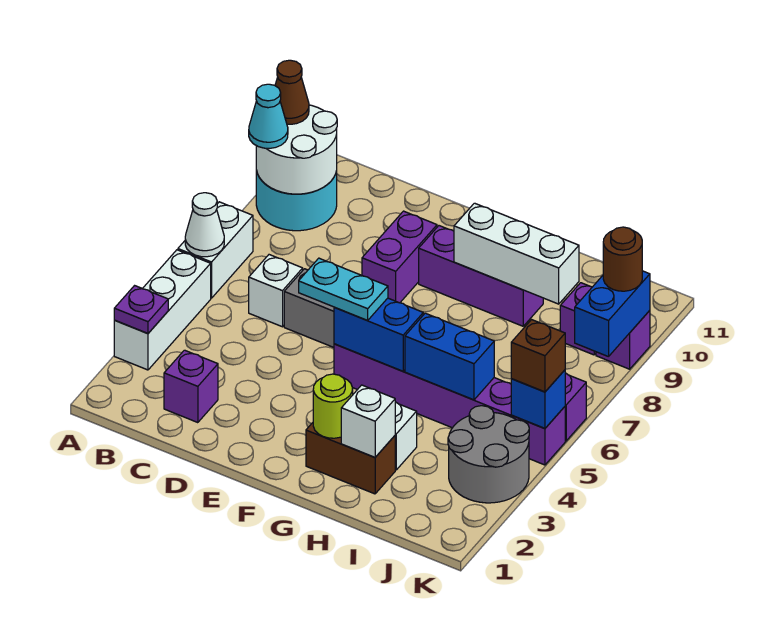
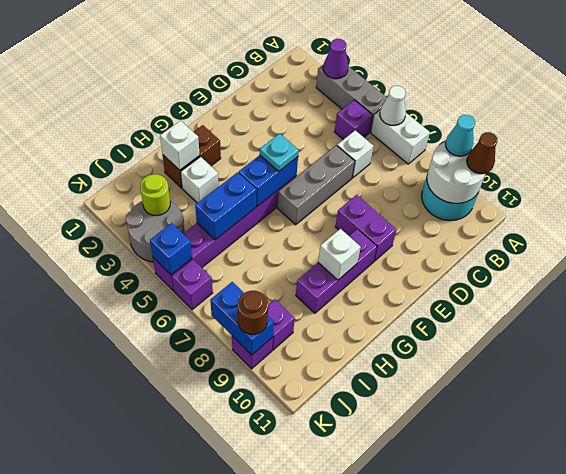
white 1x3 brick [114,250,211,370] -> grey 1x3 brick [316,64,387,132]
purple 1x1 plate [114,286,168,333] -> purple 1x1 cone [323,39,348,79]
purple 1x1 brick [164,350,218,423] -> purple 1x1 brick moved to [334,100,373,140]
cyan 1x2 plate [299,258,388,320] -> cyan 1x1 plate [260,134,299,172]
lime 1x1 round brick [313,374,353,438] -> lime 1x1 round brick moved to [140,174,170,216]
white 1x3 brick [454,203,579,304] -> white 1x1 brick [318,229,361,280]
brown 1x1 brick [511,320,565,392] -> none

